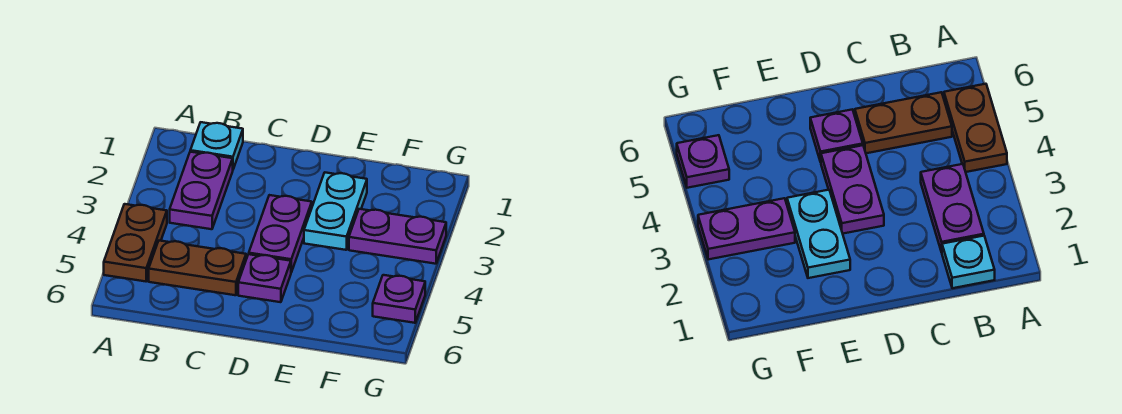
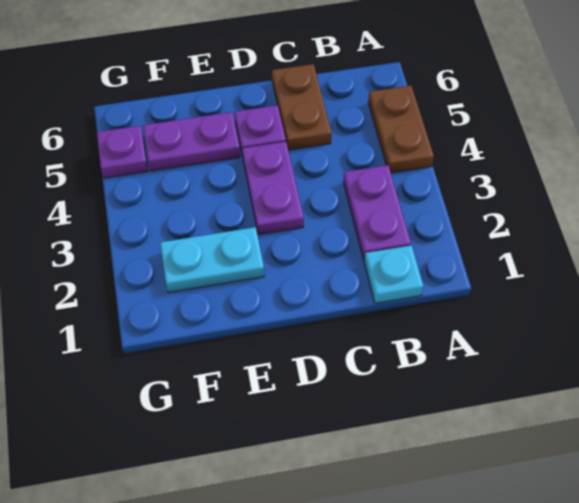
brown 1x2 plate [149,241,246,295] -> brown 1x2 plate turned to [272,64,332,150]
cyan 1x2 plate [304,173,367,250] -> cyan 1x2 plate turned to [160,227,264,293]
purple 1x2 plate [349,209,446,264] -> purple 1x2 plate moved to [143,112,240,171]

